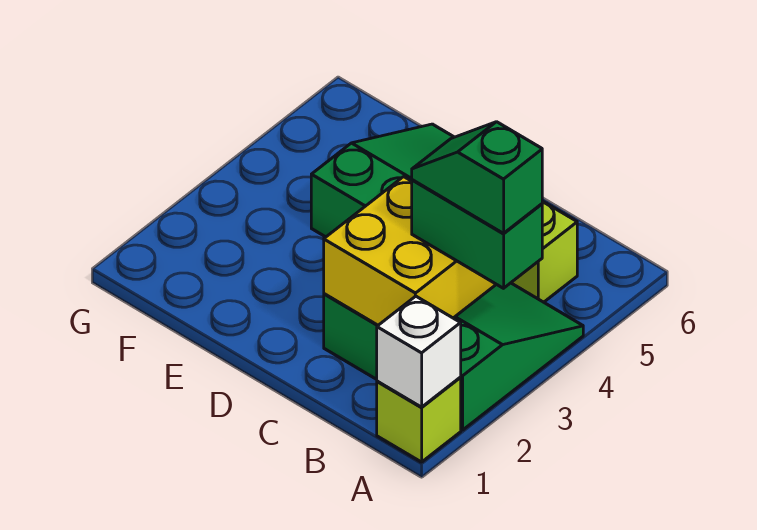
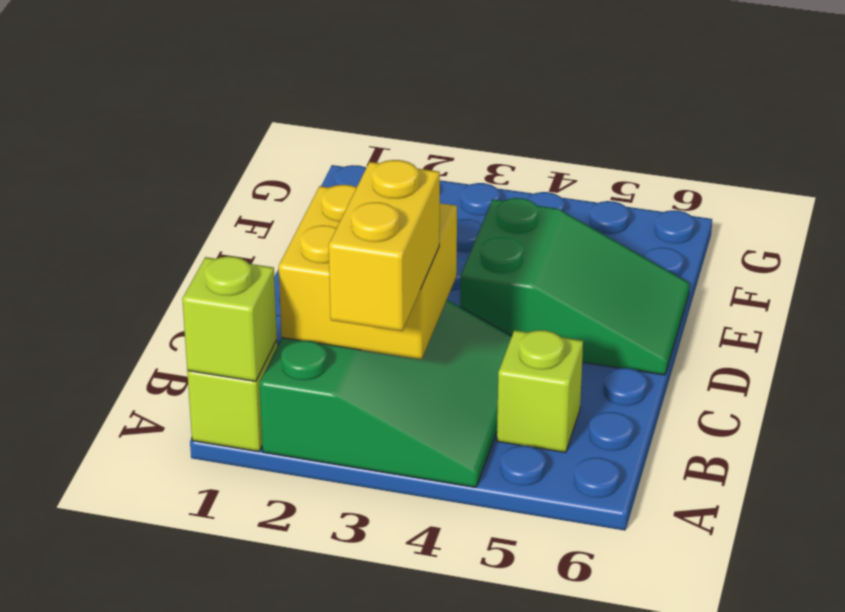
white 1x1 brick [377,296,461,407] -> lime 1x1 brick [182,256,277,381]
green 1x2 brick [412,180,542,288] -> yellow 1x2 brick [329,160,440,331]
green 1x2 slope [412,122,542,233] -> none

